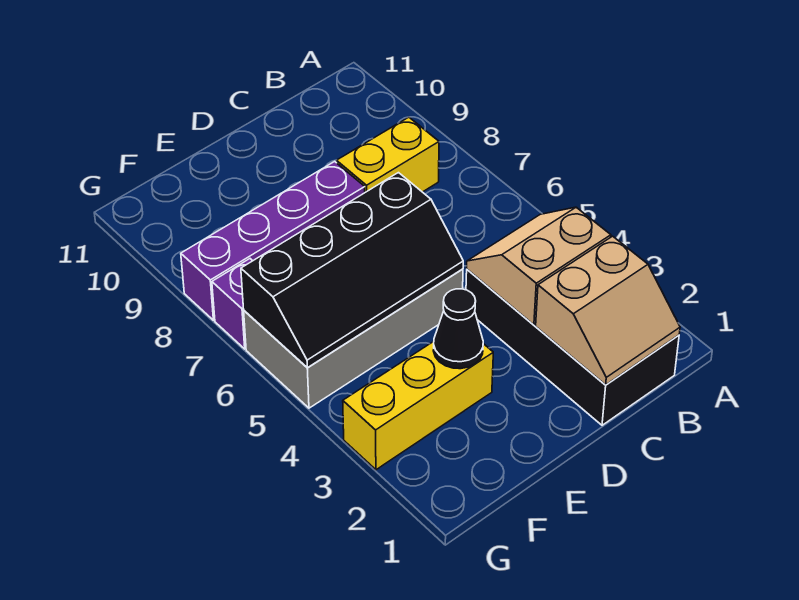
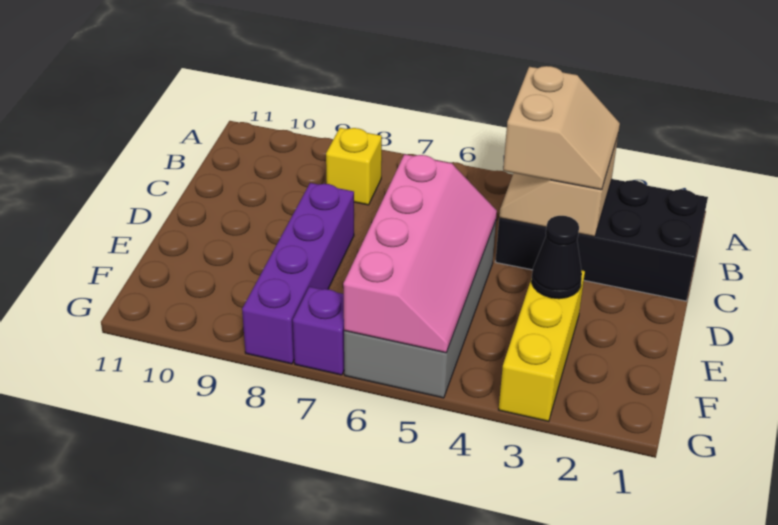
tan 2x2 slope [536,236,680,385] -> tan 2x2 slope moved to [503,66,620,190]
yellow 1x2 brick [337,117,439,192] -> yellow 1x1 brick [326,128,382,205]
black 2x4 slope [241,173,463,368] -> pink 2x4 slope [343,154,497,353]

